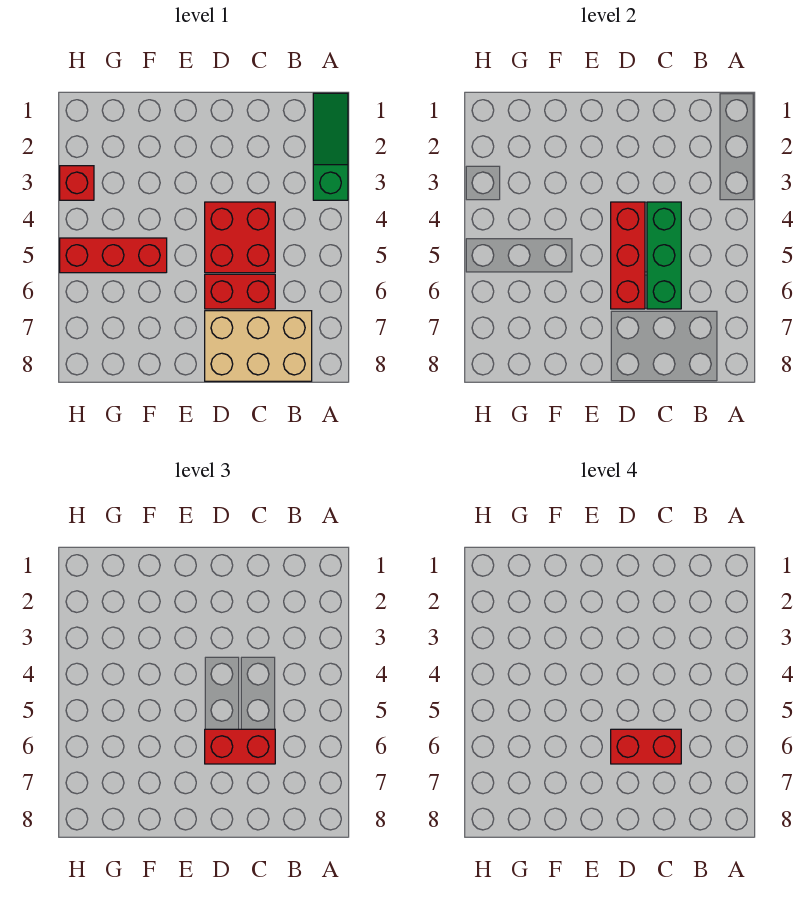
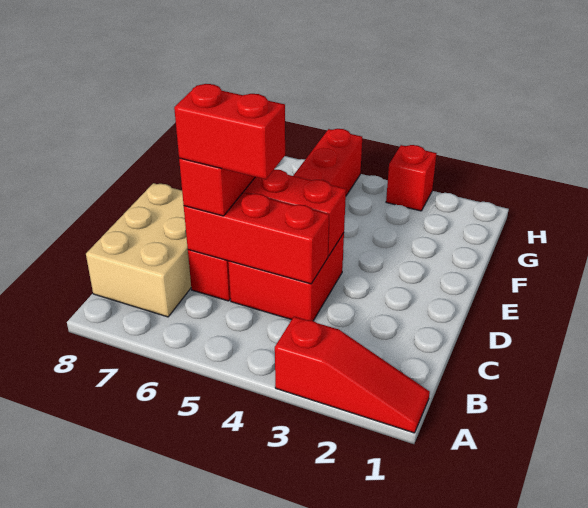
green 1x3 slope [313,93,348,200] -> red 1x3 slope [275,316,430,433]
green 1x3 brick [647,202,681,309] -> red 1x3 brick [184,192,329,284]
red 1x2 brick [611,729,681,764] -> red 1x2 brick turned to [174,84,285,179]

